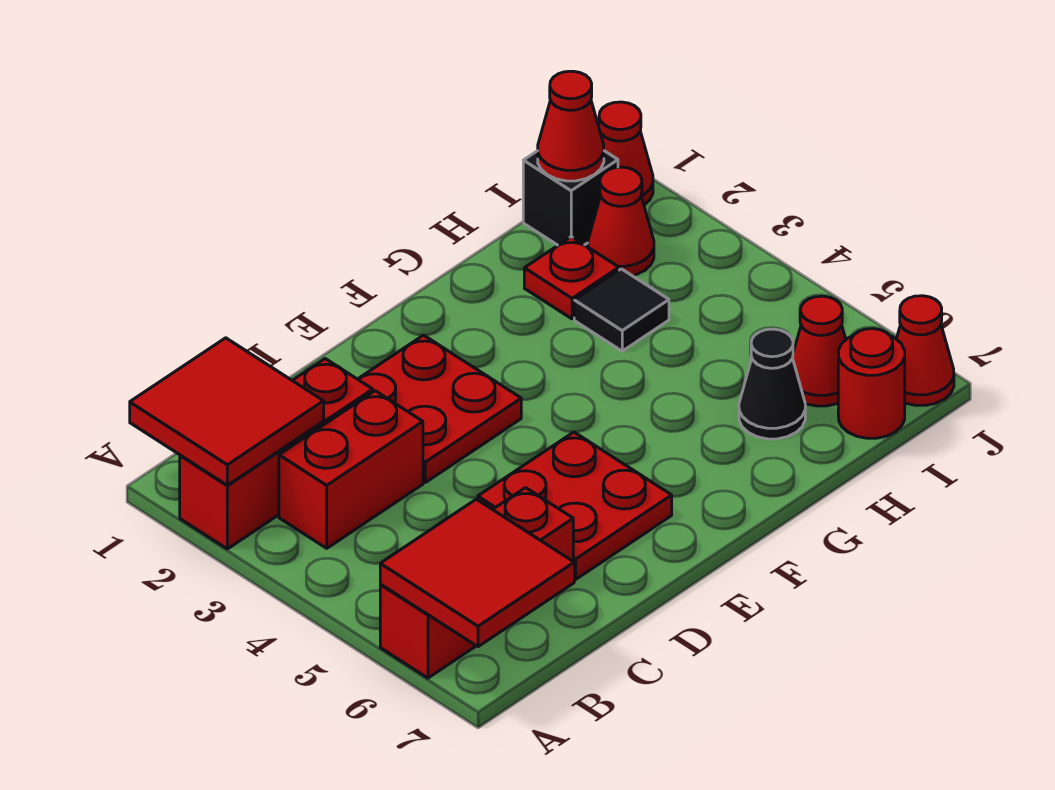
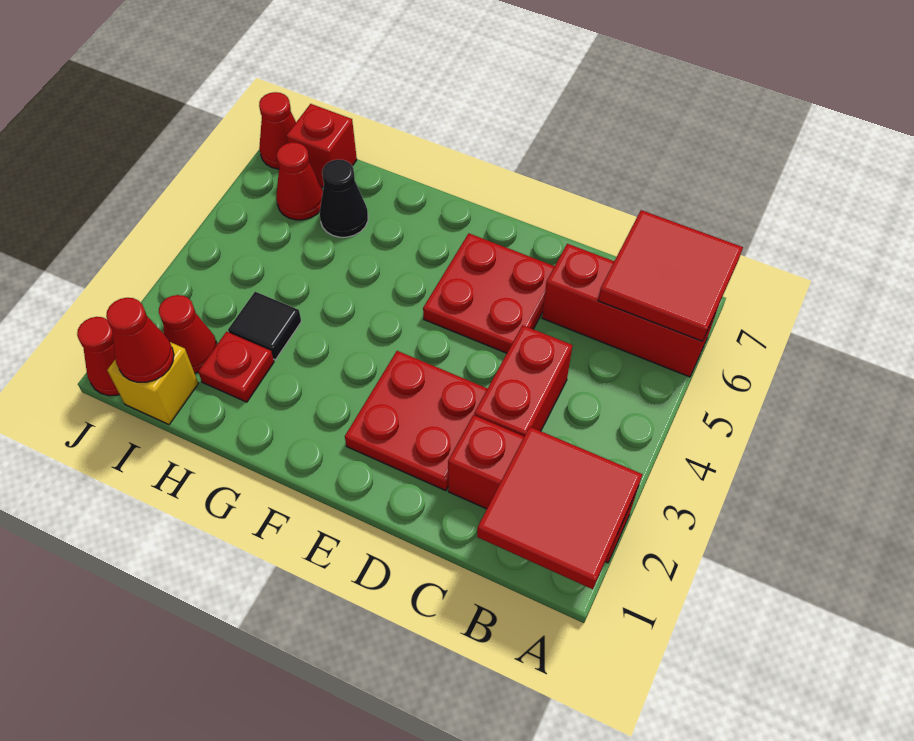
red 1x2 brick [279,391,423,548] -> red 1x2 brick turned to [474,325,572,436]
black 1x1 brick [523,151,618,245] -> yellow 1x1 brick [107,342,198,424]
red 1x1 round brick [838,329,905,438] -> red 1x1 brick [286,104,357,187]

